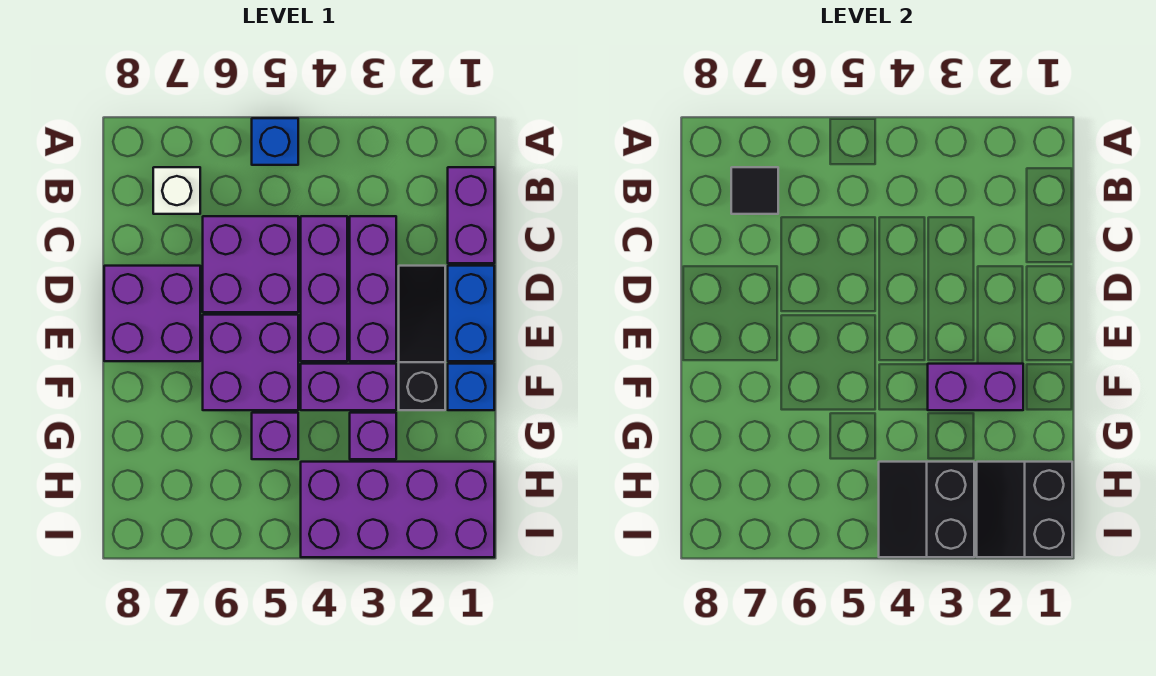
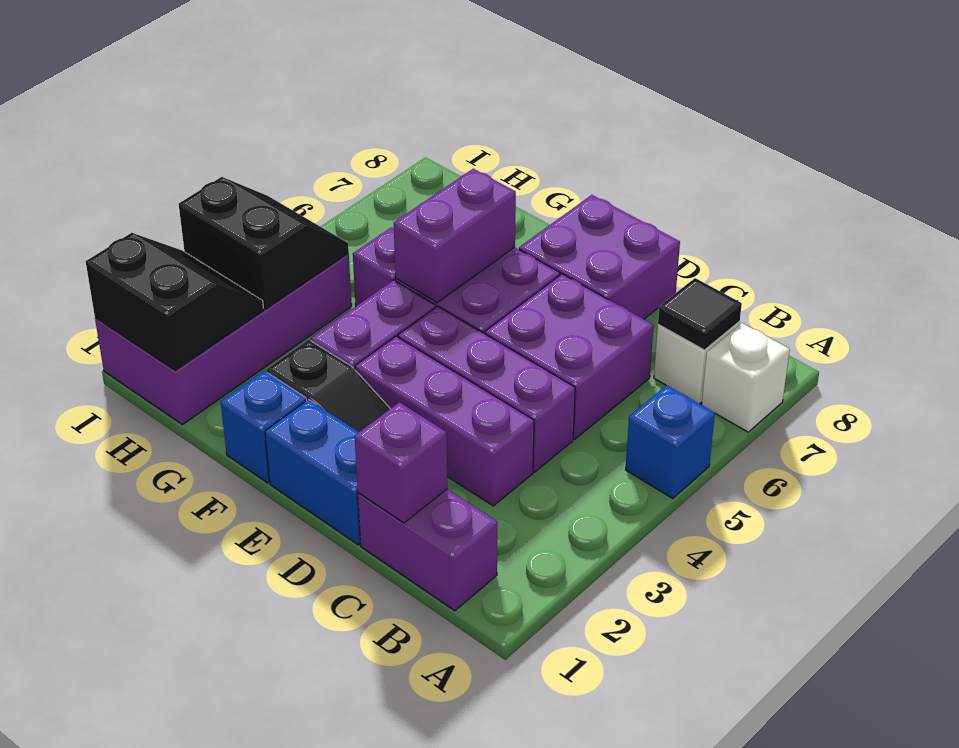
none -> white 1x1 brick [702,323,790,432]
purple 1x2 brick [928,364,1023,410] -> purple 1x2 brick moved to [394,169,516,303]
purple 1x1 brick [350,413,396,459] -> purple 1x1 brick moved to [355,402,447,523]

